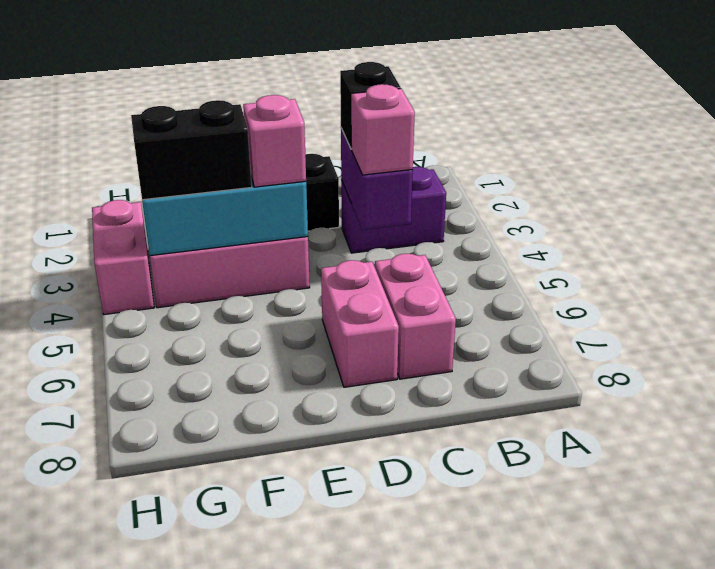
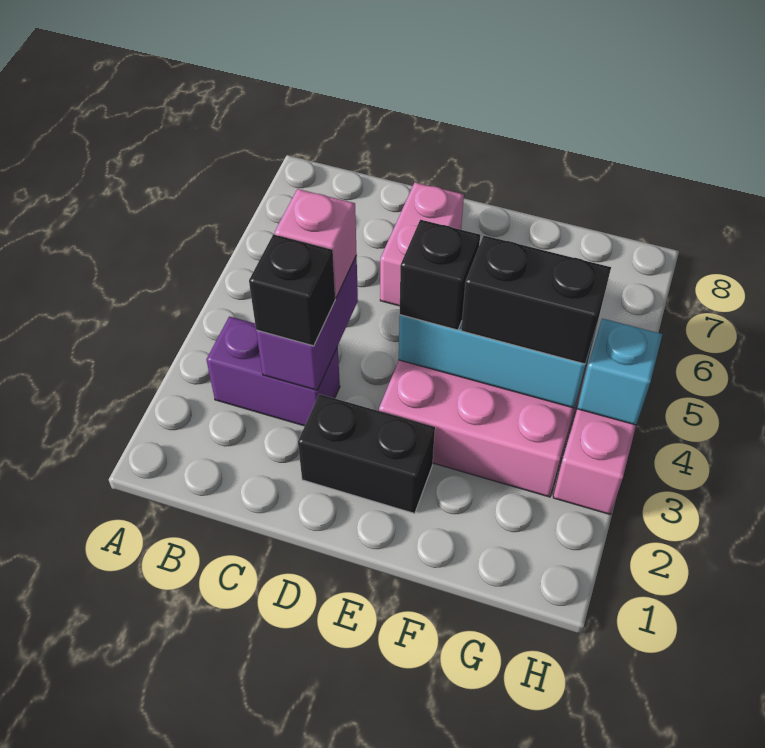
pink 1x2 brick [375,254,456,379] -> none
pink 1x1 brick [243,95,306,187] -> black 1x1 brick [400,220,480,330]
none -> cyan 1x1 brick [577,319,662,425]

